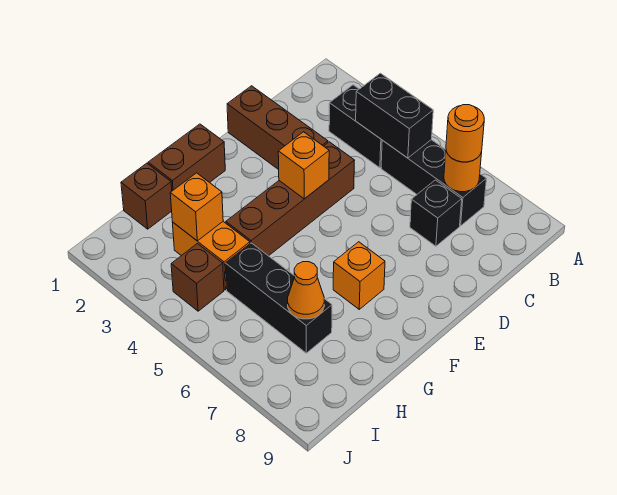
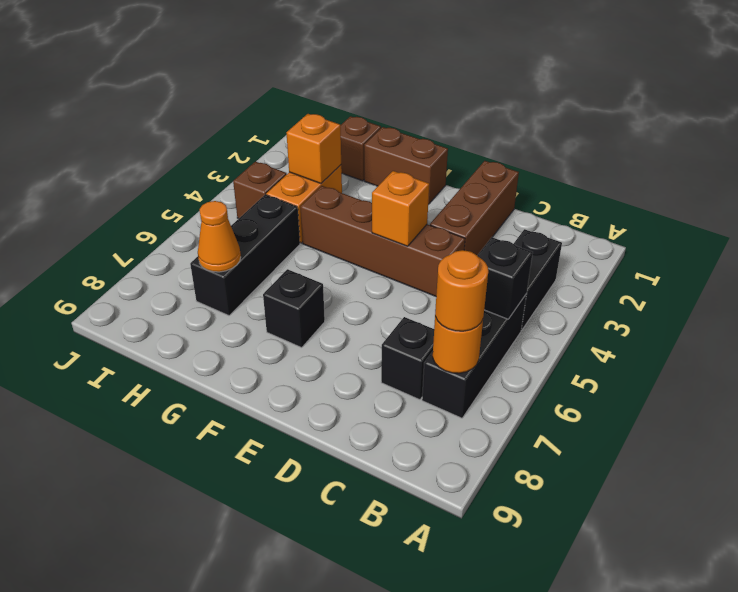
black 1x2 brick [356,73,433,158] -> black 1x1 brick [477,237,533,319]
orange 1x1 brick [333,242,385,309] -> black 1x1 brick [263,269,325,348]

